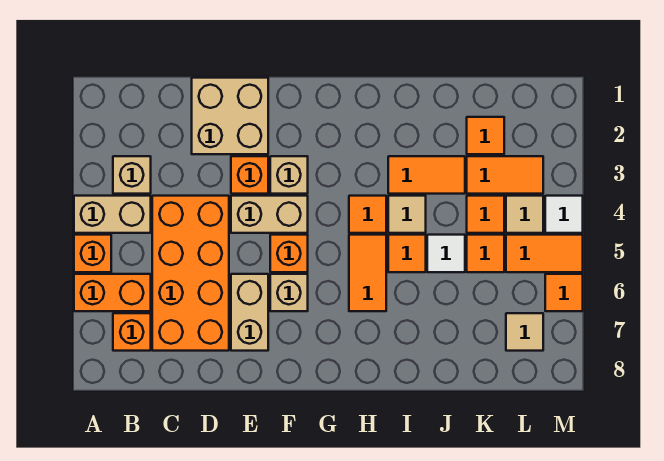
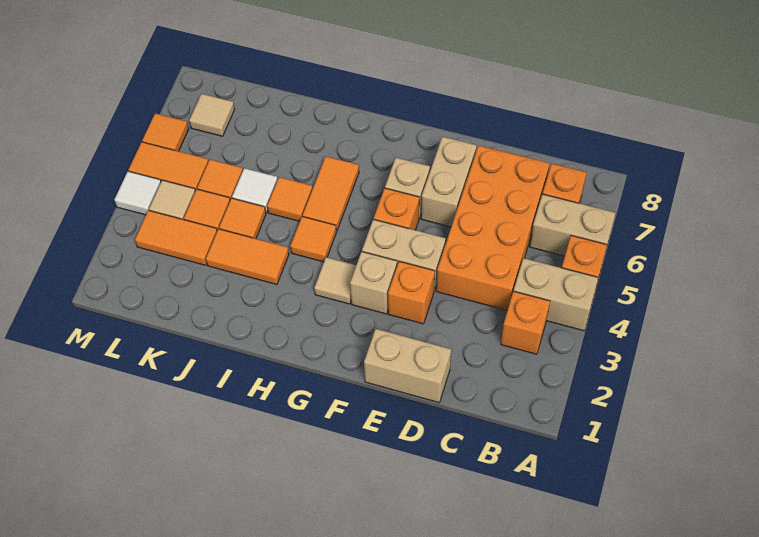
orange 1x2 brick [74,274,151,311] -> tan 1x2 brick [530,194,615,256]
tan 1x1 brick [113,156,151,194] -> orange 1x1 brick [501,291,550,354]
tan 2x2 brick [192,78,268,154] -> tan 1x2 brick [364,329,451,402]
tan 1x1 tile [388,196,426,233] -> tan 1x1 tile moved to [314,257,356,304]
orange 1x1 tile [467,117,504,154] -> orange 1x1 tile moved to [219,198,266,239]

